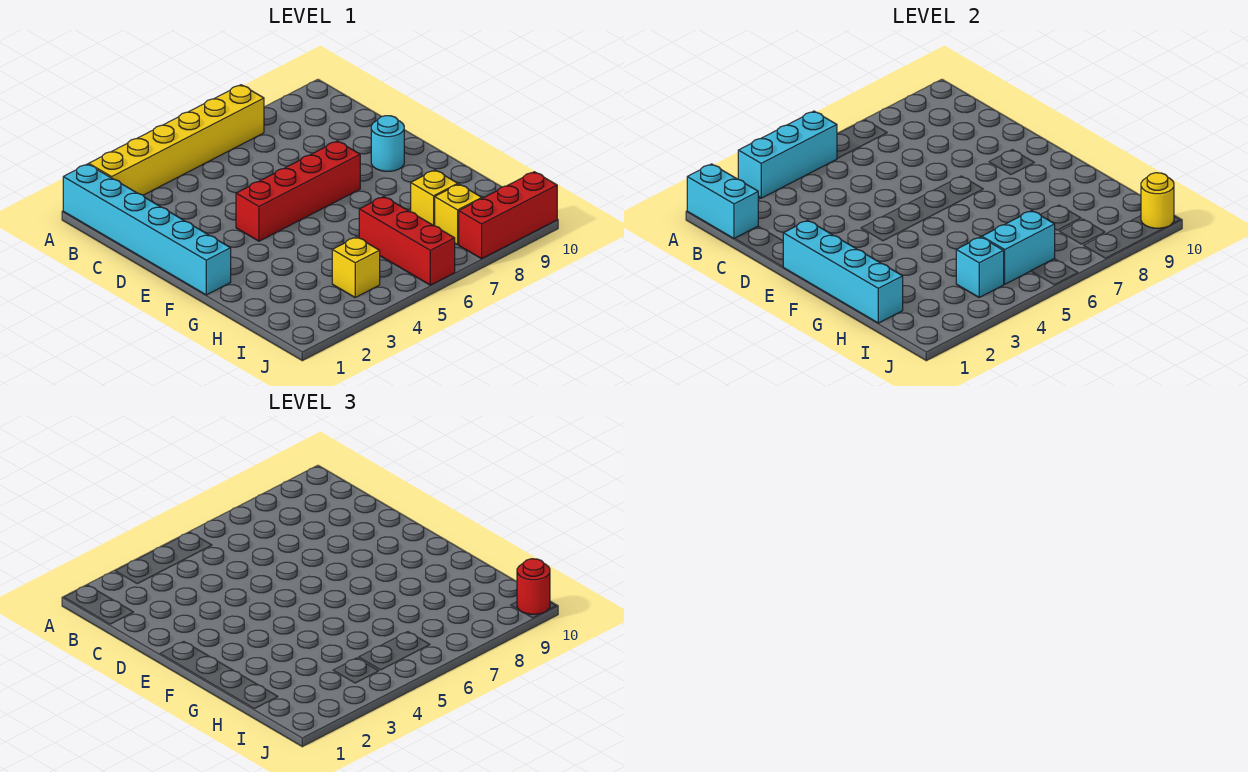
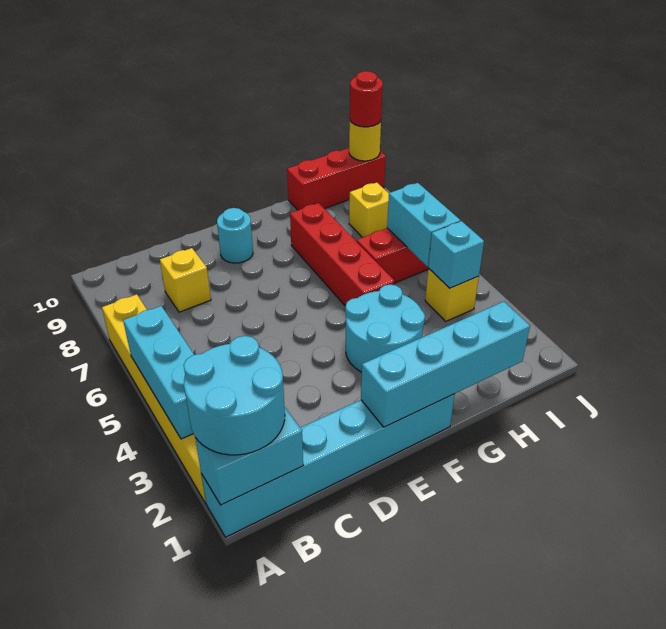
none -> cyan 2x2 round brick [184,336,285,455]
red 1x4 brick [236,141,360,241] -> red 1x4 brick moved to [290,203,394,306]
none -> cyan 2x2 round brick [345,285,425,372]
yellow 1x1 brick [411,170,458,226] -> yellow 1x1 brick moved to [160,248,211,312]
red 1x3 brick [459,172,557,259] -> red 1x3 brick turned to [287,148,386,210]

